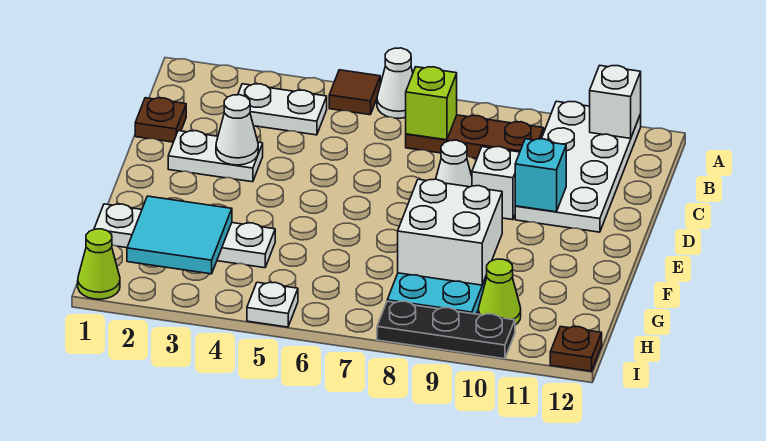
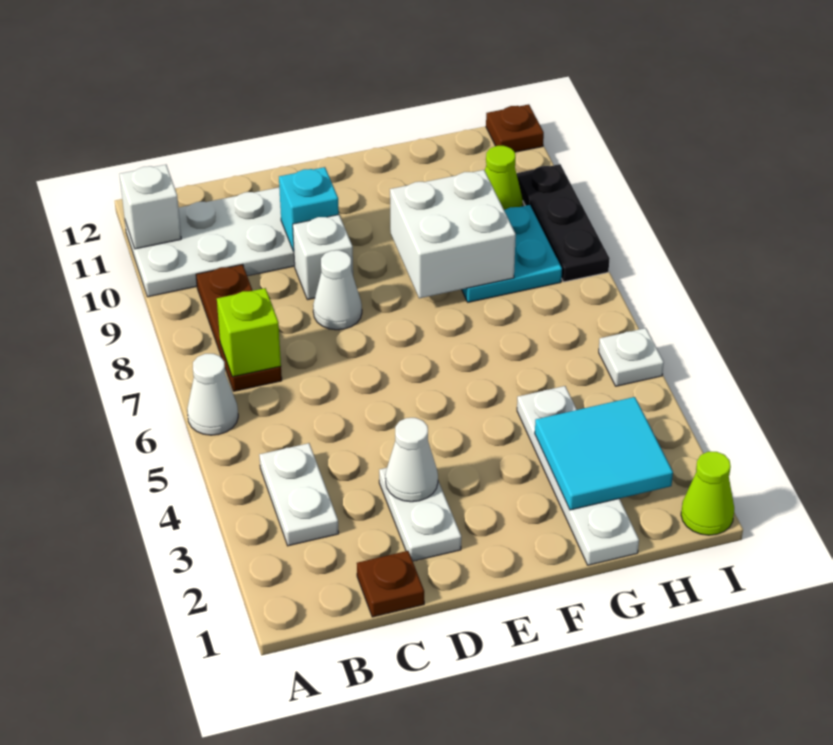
brown 1x1 tile [329,70,380,115] -> none

